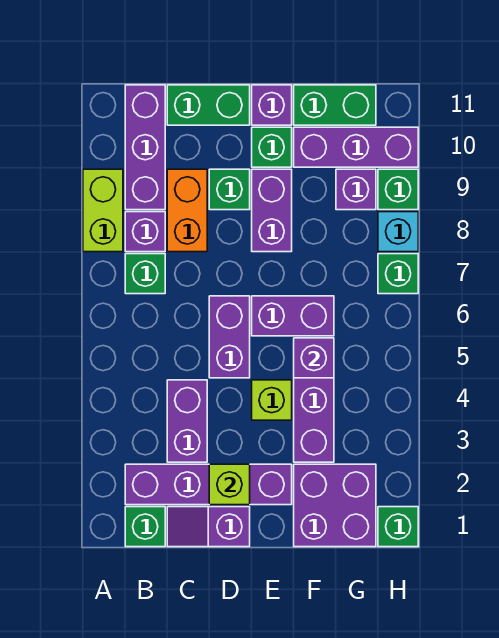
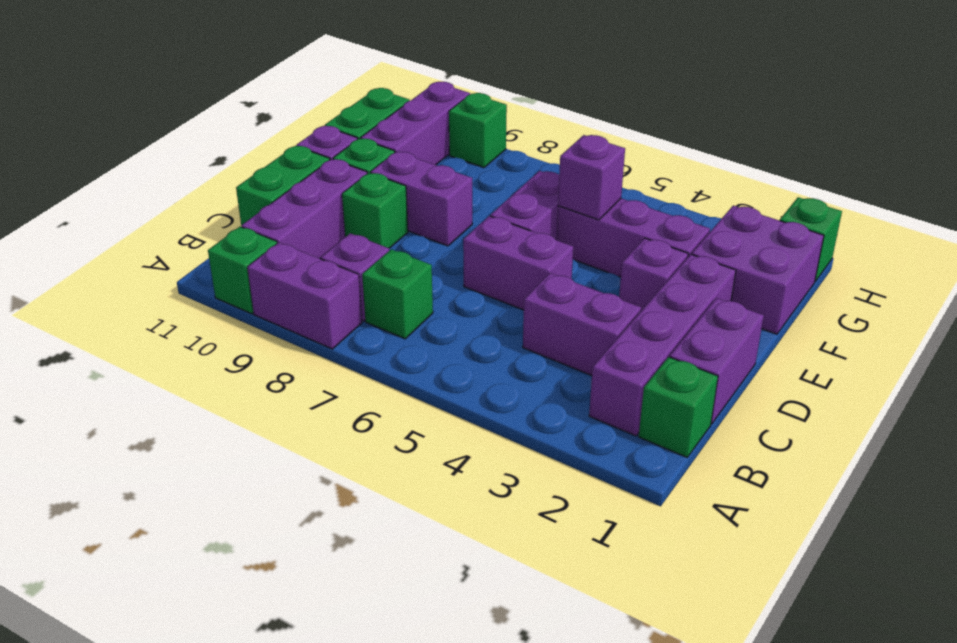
lime 1x2 brick [83,169,123,252] -> purple 1x2 brick [247,242,362,349]
purple 1x3 brick [125,85,165,210] -> purple 1x3 brick turned to [241,159,367,259]
purple 1x2 slope [167,507,250,547] -> purple 1x2 brick [670,298,764,424]
orange 1x2 brick [167,169,207,252] -> none
lime 1x1 brick [209,464,250,505] -> none
lime 1x1 brick [252,380,292,420] -> none
purple 1x1 brick [336,169,376,210] -> purple 1x1 brick moved to [619,238,688,311]
green 1x1 brick [378,254,418,294] -> green 1x1 brick moved to [208,227,277,314]
cyan 1x1 brick [378,212,418,252] -> none

